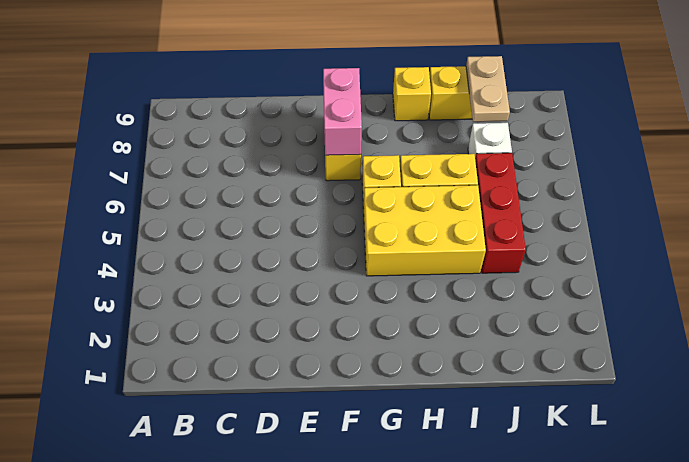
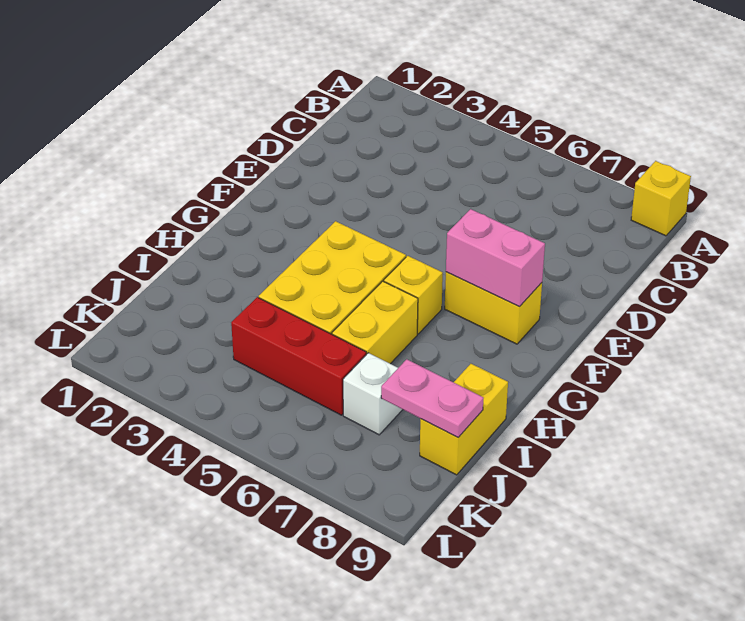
yellow 1x1 brick [393,67,431,121] -> yellow 1x1 brick moved to [631,161,691,236]
tan 1x2 plate [466,56,510,122] -> pink 1x2 plate [381,359,483,437]

